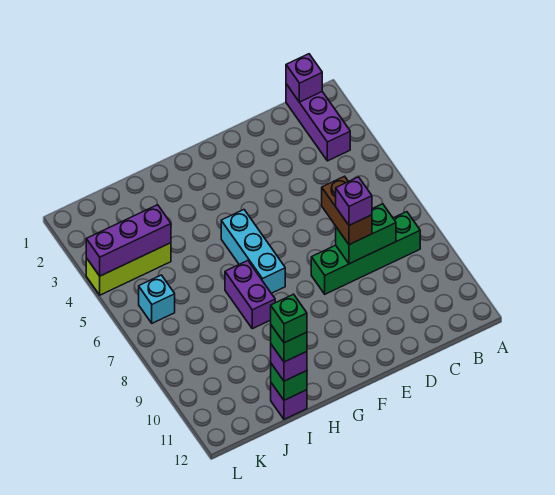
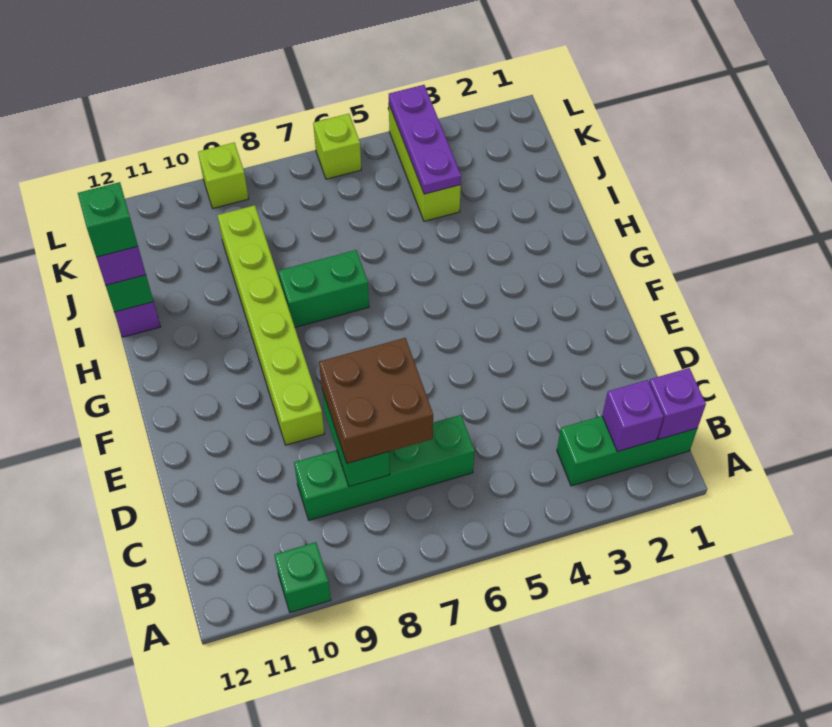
purple 1x3 brick [286,84,350,161] -> green 1x3 brick [557,416,697,486]
green 1x4 brick [311,212,420,294] -> green 1x4 brick turned to [294,415,475,520]
brown 1x2 brick [322,176,372,245] -> brown 2x2 brick [319,338,433,463]
purple 1x1 brick [336,177,372,225] -> purple 1x1 brick moved to [602,380,664,452]
none -> lime 1x6 brick [218,205,324,445]
cyan 1x3 brick [221,210,285,293] -> none
purple 1x2 brick [225,261,275,329] -> green 1x2 brick [279,250,369,327]
green 1x1 brick [271,294,307,343] -> green 1x1 brick moved to [274,542,331,613]
purple 1x3 brick [86,205,171,276] -> purple 1x3 plate [389,85,461,194]
cyan 1x1 brick [139,275,175,323] -> none
none -> lime 1x1 brick [313,114,361,179]
none -> lime 1x1 brick [198,142,249,208]

